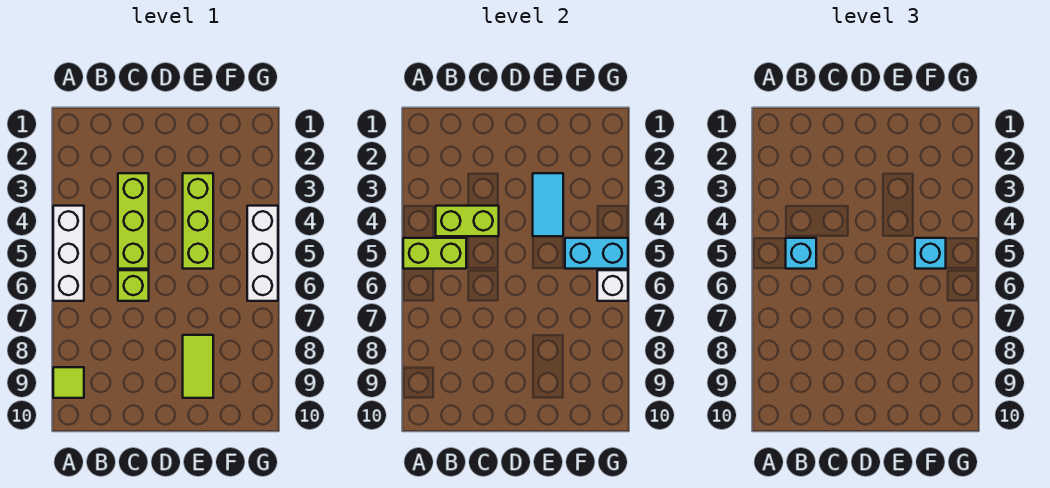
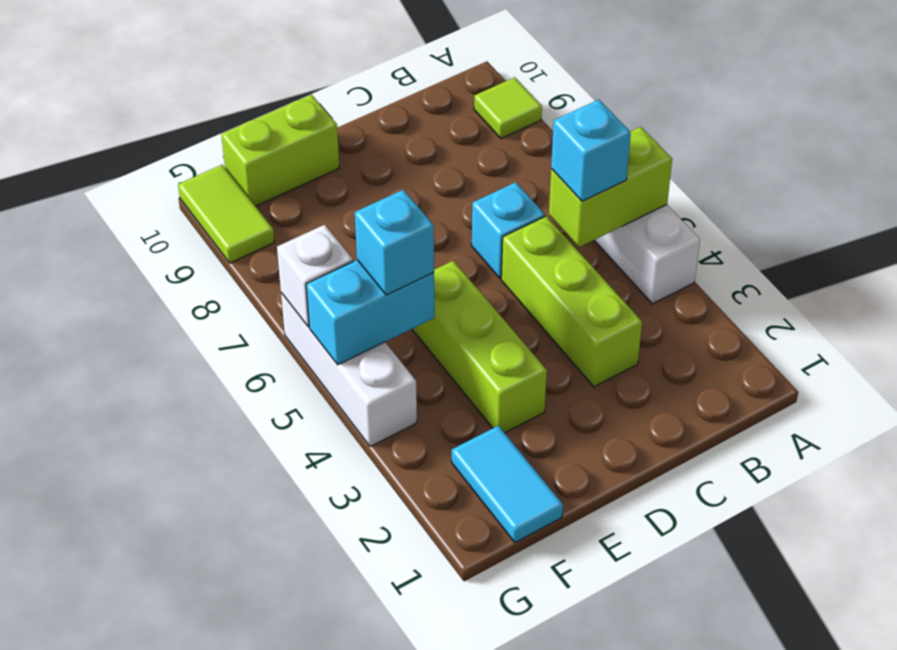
lime 1x2 brick [436,206,499,236] -> lime 1x2 brick moved to [221,95,339,206]
lime 1x1 brick [118,270,149,301] -> cyan 1x1 brick [472,182,545,279]
cyan 1x2 tile [533,173,563,236] -> cyan 1x2 tile moved to [452,426,563,543]
lime 1x2 tile [183,335,213,398] -> lime 1x2 tile moved to [178,165,275,263]

